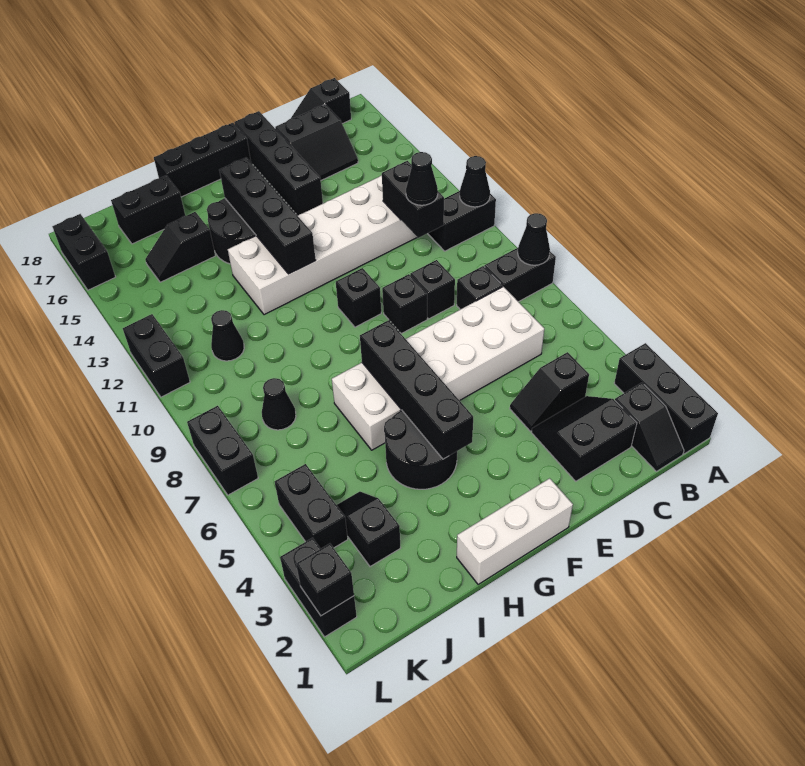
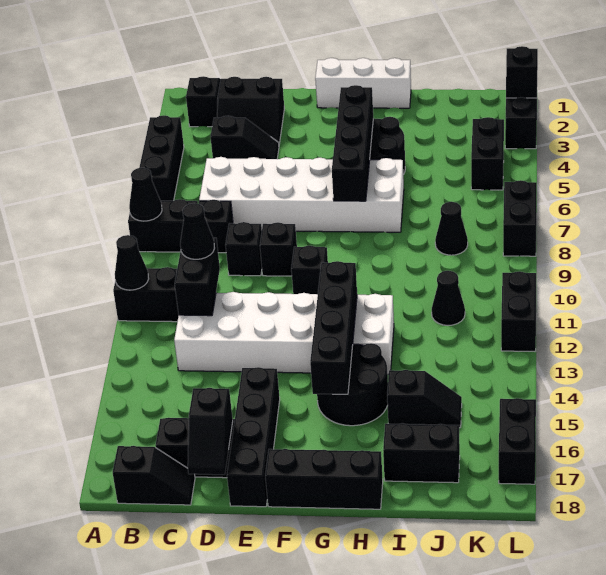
black 1x3 brick [614,343,718,454] -> black 1x3 brick moved to [139,115,184,201]
black 1x2 slope [337,492,401,567] -> black 1x2 slope moved to [188,388,233,475]

